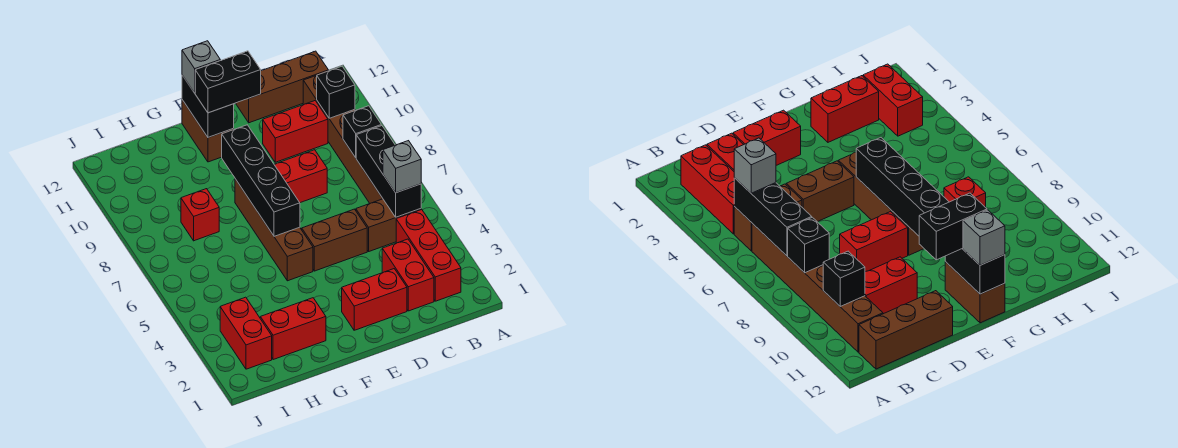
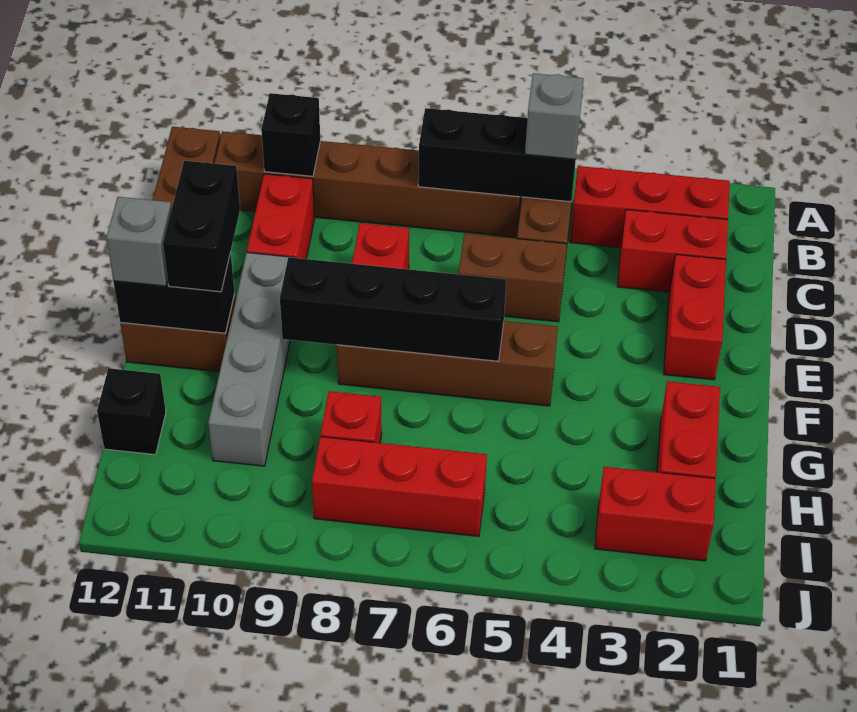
black 1x1 brick [343,106,381,158] -> black 1x1 brick moved to [97,368,166,455]
brown 1x2 brick [302,209,367,271] -> brown 1x2 brick turned to [458,233,567,322]
none -> grey 1x4 brick [208,253,296,466]
none -> red 1x3 brick [312,437,487,536]

